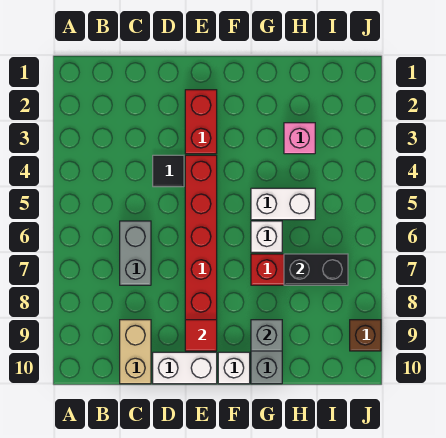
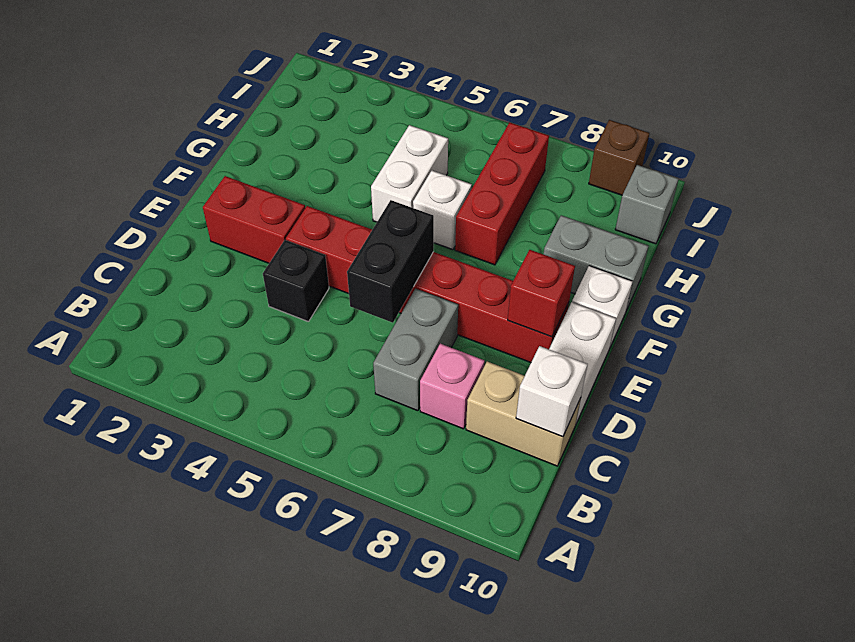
grey 1x2 brick [120,221,151,285] -> grey 1x2 brick turned to [373,289,458,411]
none -> white 1x1 brick [516,346,588,437]
black 1x1 tile [153,155,184,187] -> black 1x1 brick [263,240,329,321]
red 1x1 tile [185,320,217,351] -> red 1x1 brick [508,250,575,337]
grey 1x1 brick [251,320,282,351] -> grey 1x1 brick moved to [615,165,679,244]
pink 1x1 brick [284,123,315,154] -> pink 1x1 brick moved to [420,344,485,429]
black 1x2 brick [284,254,348,285] -> black 1x2 brick moved to [347,200,434,323]

